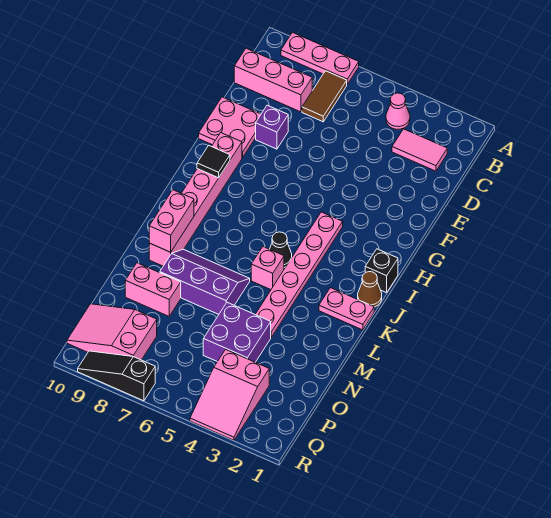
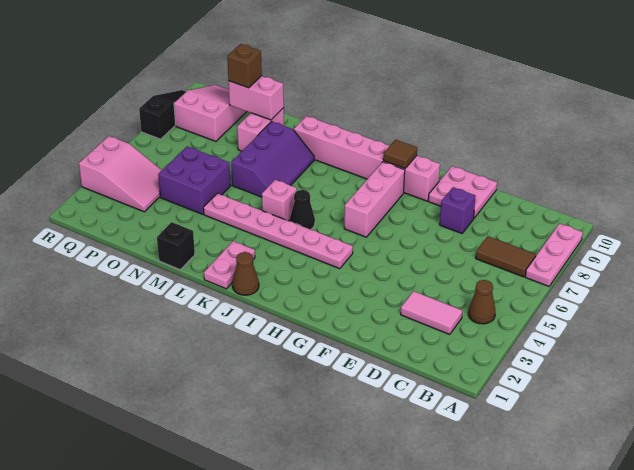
pink 1x1 cone [386,93,410,129] -> brown 1x1 cone [468,280,495,324]
pink 1x2 tile [392,129,447,171] -> pink 1x2 tile turned to [401,291,462,334]
pink 1x3 brick [234,48,312,112] -> pink 1x3 brick moved to [344,162,405,237]
black 1x1 tile [197,146,230,178] -> brown 1x1 tile [383,140,417,169]
black 1x1 brick [365,249,398,293] -> black 1x1 brick moved to [157,222,195,270]
pink 1x2 brick [149,190,194,252] -> pink 1x2 brick moved to [228,76,284,120]
none -> brown 1x1 brick [227,44,262,88]
pink 2x3 slope [190,349,269,440] -> pink 2x3 slope turned to [79,136,162,212]

